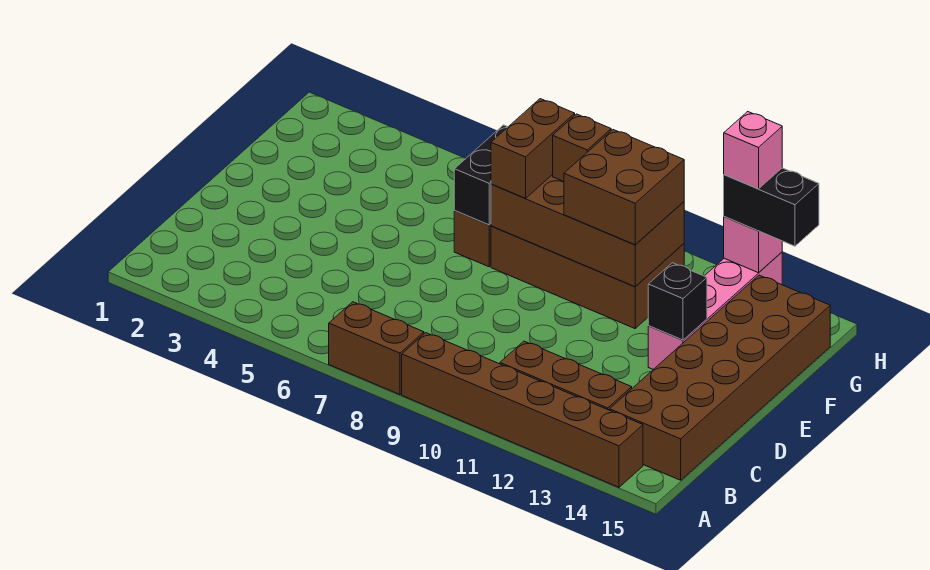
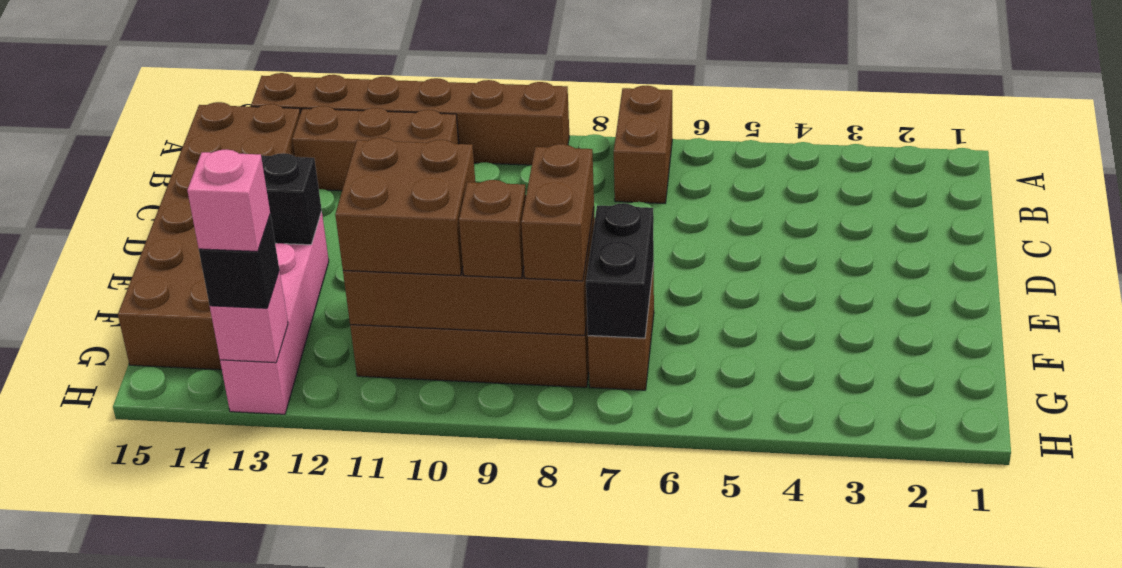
brown 1x2 brick [329,302,424,395] -> brown 1x2 brick turned to [614,86,672,203]
black 1x2 brick [724,168,819,246] -> black 1x1 brick [199,214,279,308]

